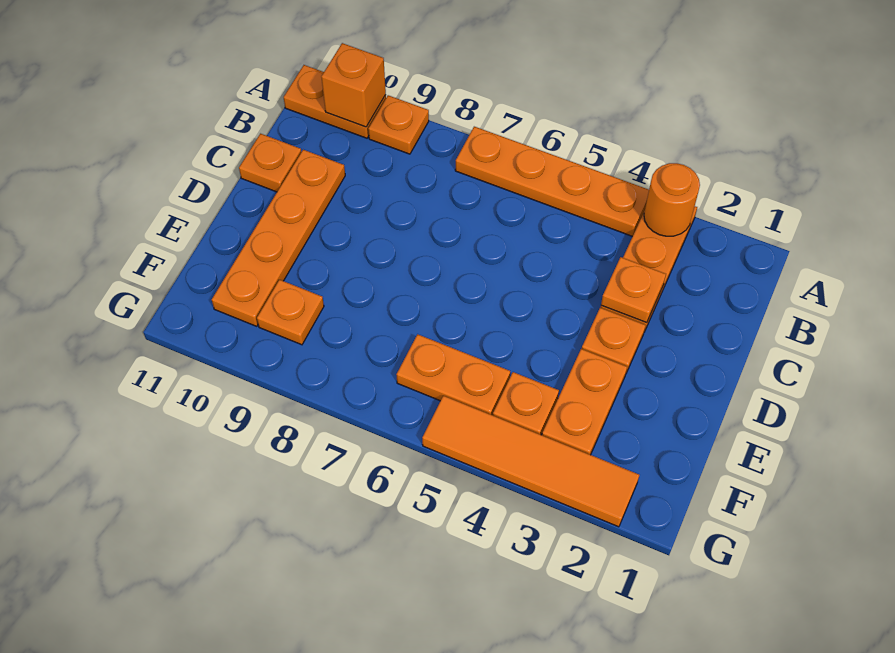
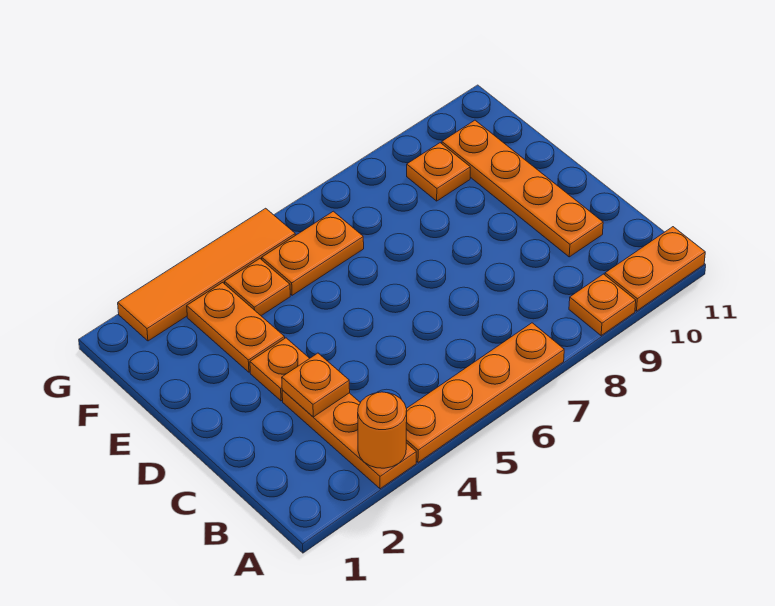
orange 1x1 brick [321,43,386,127] -> none
orange 1x1 plate [239,134,301,192] -> none

